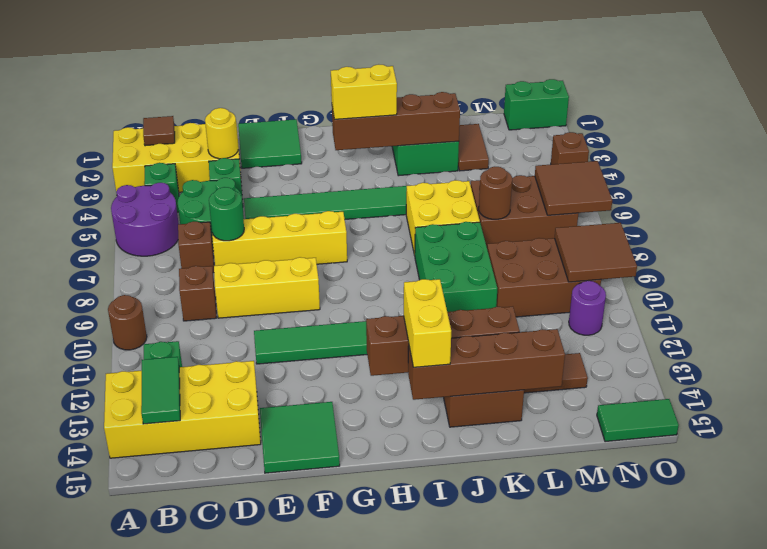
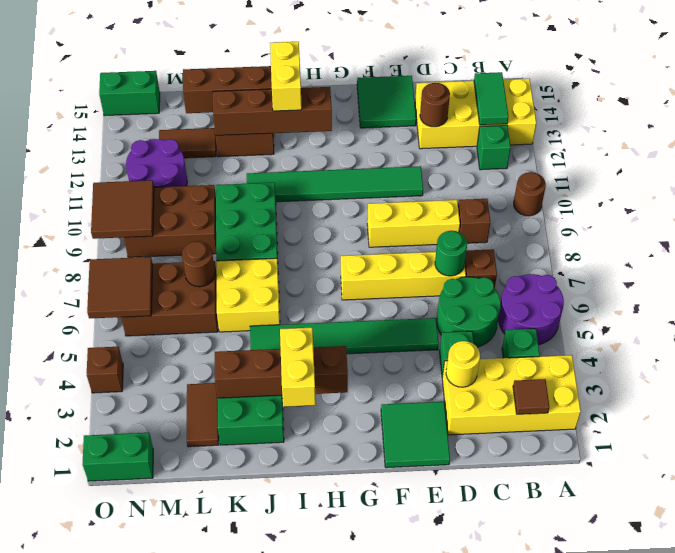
none -> brown 1x1 round brick [420,83,450,127]
yellow 1x2 brick [331,64,397,119] -> yellow 1x2 brick turned to [280,328,316,407]
purple 1x1 round brick [569,281,606,335] -> purple 2x2 round brick [126,139,187,187]
green 1x2 tile [597,399,679,442] -> green 1x2 brick [99,71,160,116]

